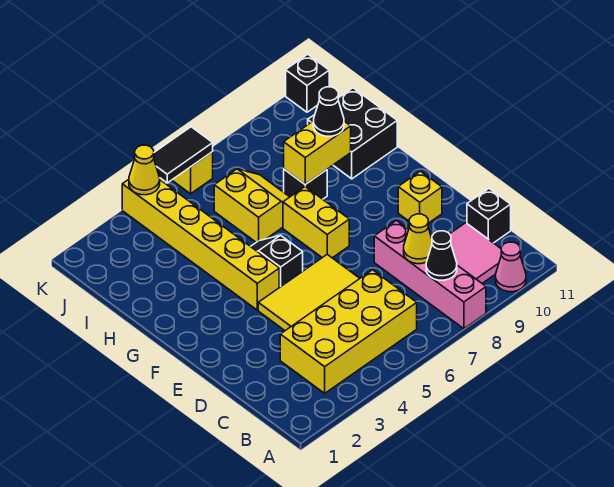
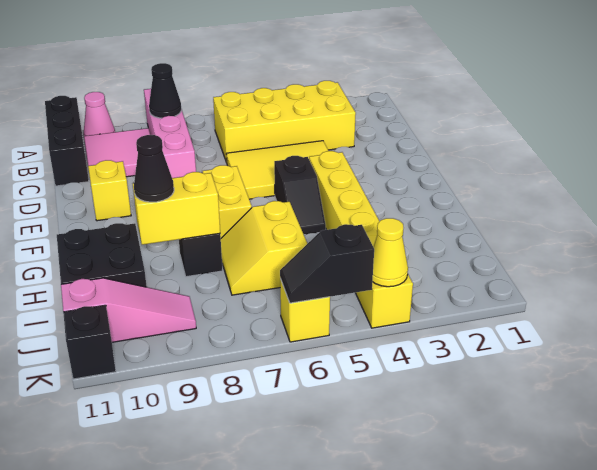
yellow 1x1 cone [404,214,432,264] -> none
black 1x1 brick [467,189,511,243] -> black 1x3 brick [45,96,89,186]
none -> pink 1x3 slope [61,278,196,342]
black 1x2 tile [154,127,213,183] -> black 1x2 slope [280,224,374,303]

